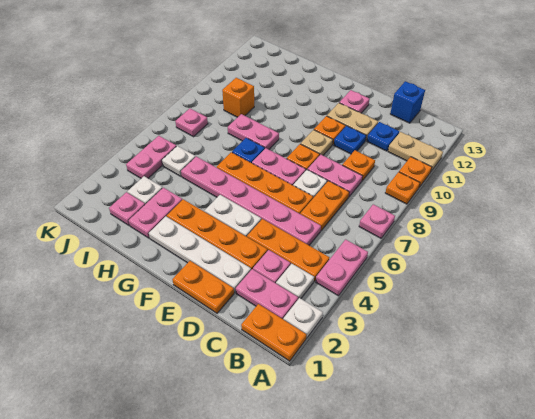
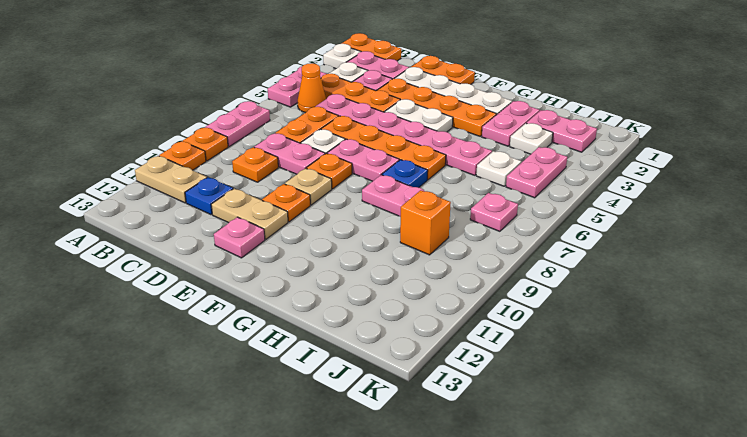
pink 1x1 plate [359,204,395,238] -> pink 1x2 plate [205,101,270,147]
none -> orange 1x1 cone [298,63,326,113]
blue 1x1 brick [390,81,425,123] -> none
blue 1x1 plate [334,126,366,154] -> none
pink 1x1 plate [109,192,145,226] -> pink 1x2 plate [527,110,597,152]

